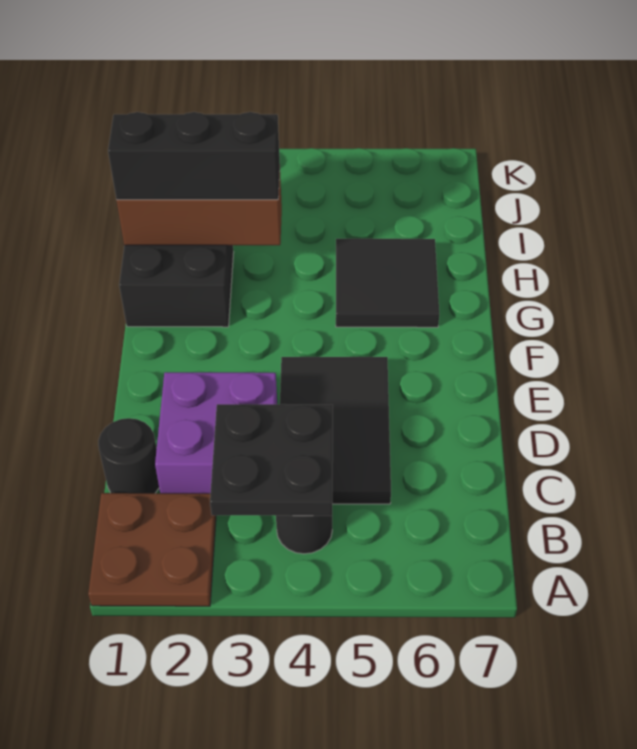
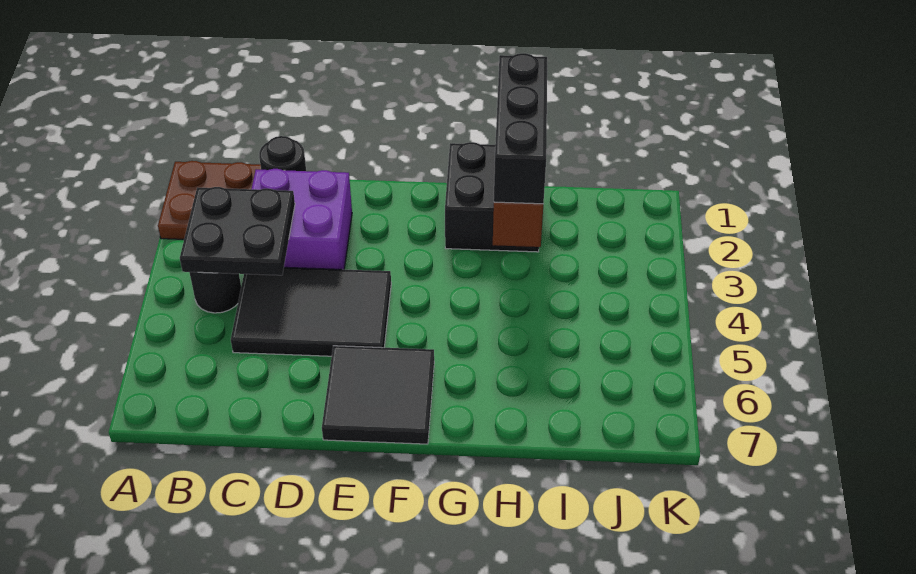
black 2x2 tile [336,239,439,327] -> black 2x2 tile moved to [322,346,434,444]

